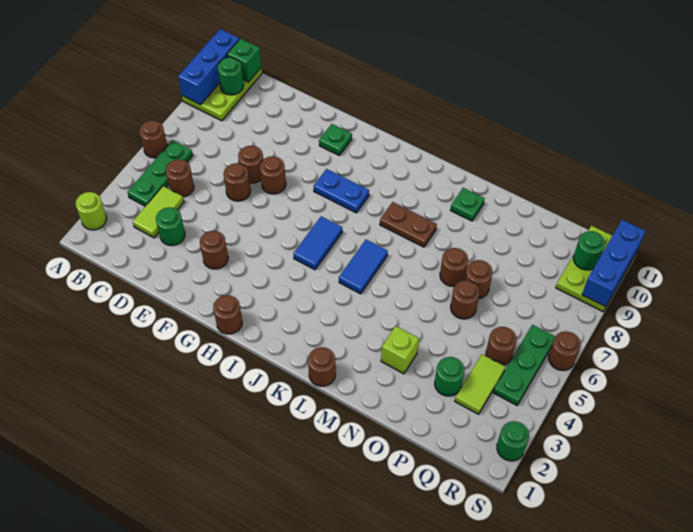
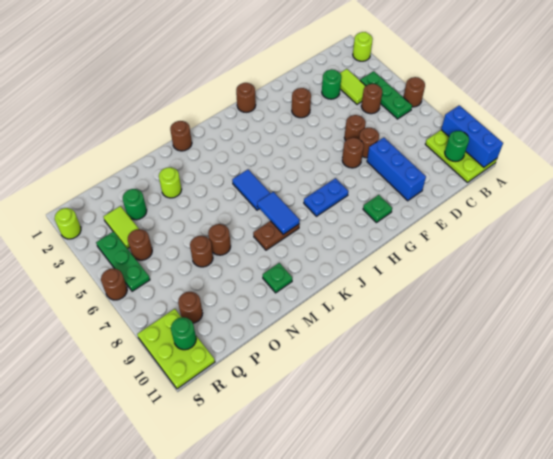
green 1x1 brick [227,39,261,82] -> none
blue 1x2 tile [293,216,342,270] -> blue 1x2 tile moved to [257,192,299,234]
lime 1x1 brick [381,326,419,374] -> lime 1x1 round brick [159,167,182,198]
brown 1x1 round brick [451,280,479,319] -> brown 1x1 round brick moved to [178,292,203,323]
green 1x1 round brick [497,421,529,461] -> lime 1x1 round brick [55,208,81,239]
blue 1x3 brick [582,220,645,307] -> blue 1x3 brick moved to [367,138,426,201]

